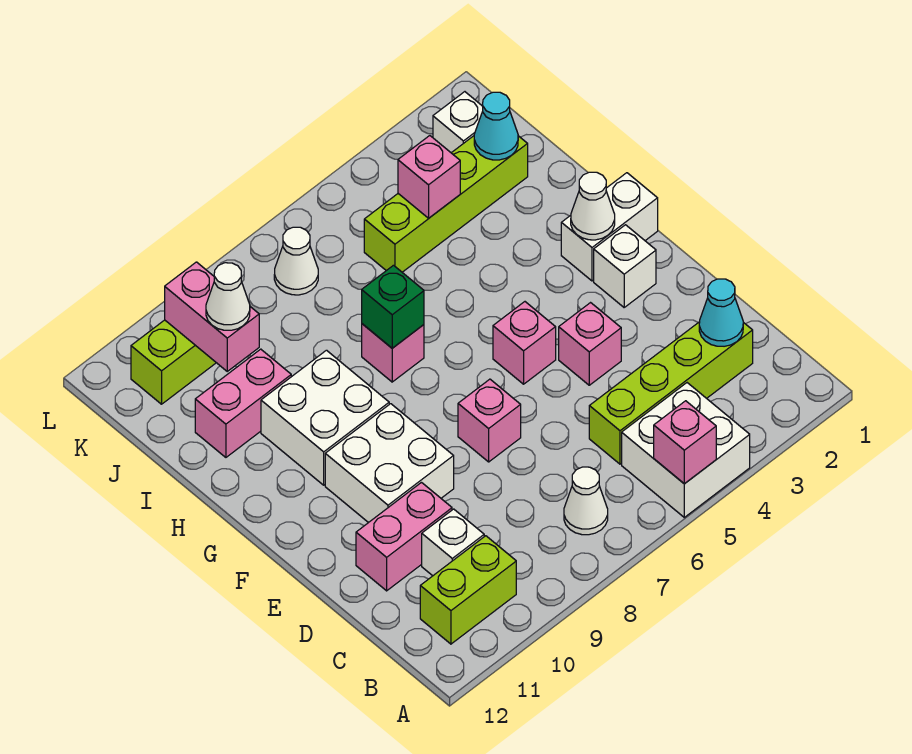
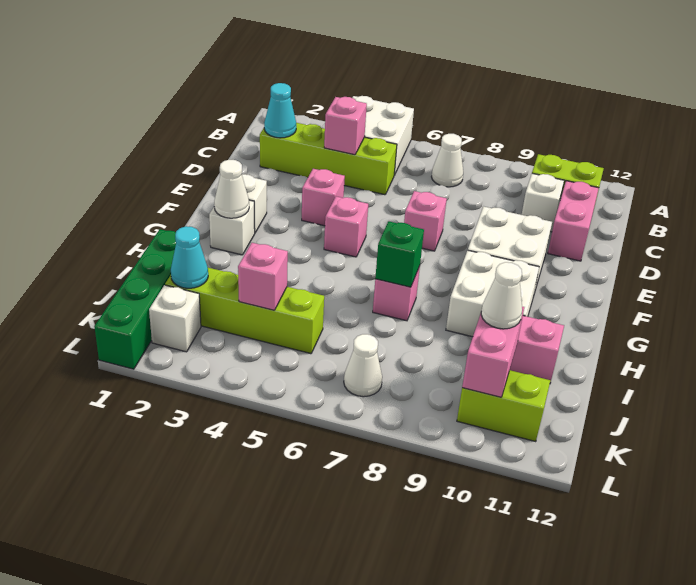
pink 1x1 brick [654,401,716,483] -> pink 1x1 brick moved to [324,97,367,155]
pink 1x2 brick [356,483,452,591] -> pink 1x2 brick turned to [548,181,599,261]
white 1x2 brick [561,173,658,281] -> white 1x1 brick [209,200,255,255]
none -> green 1x4 brick [94,229,176,369]

